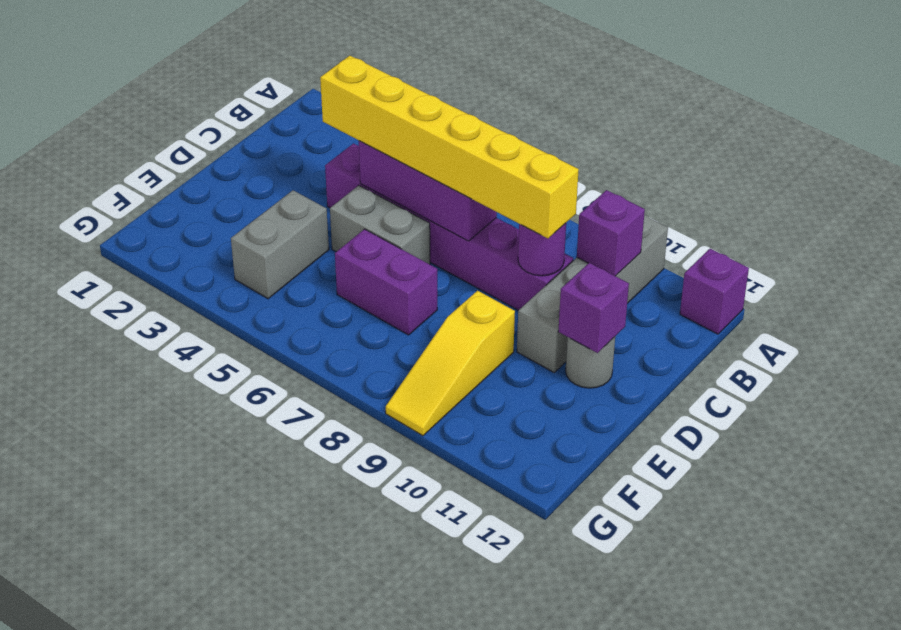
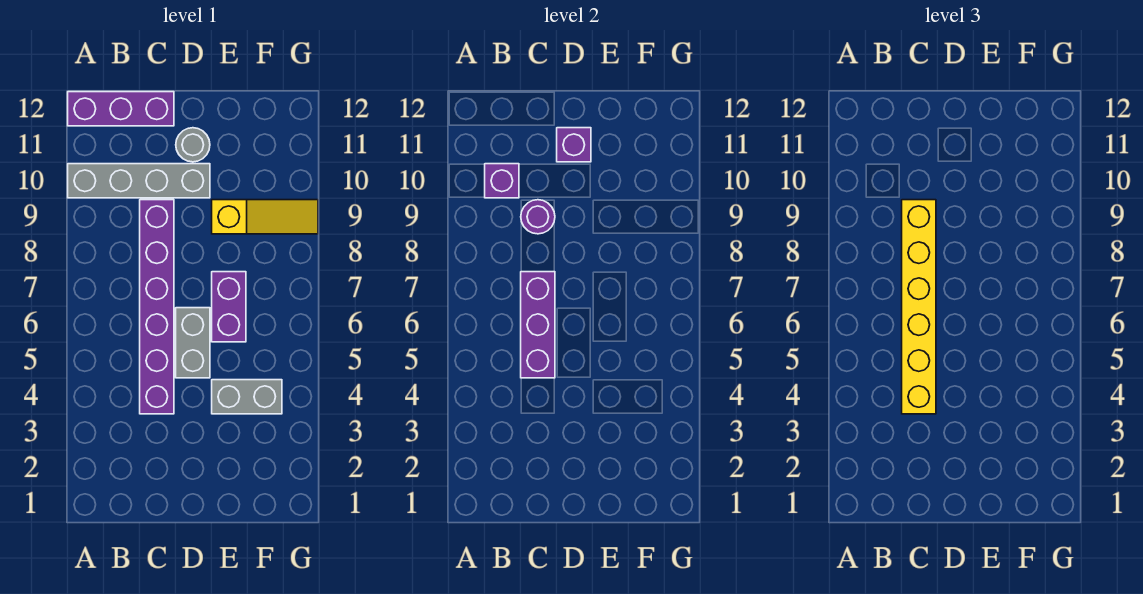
purple 1x1 brick [680,249,749,334] -> purple 1x3 brick [68,92,174,126]

